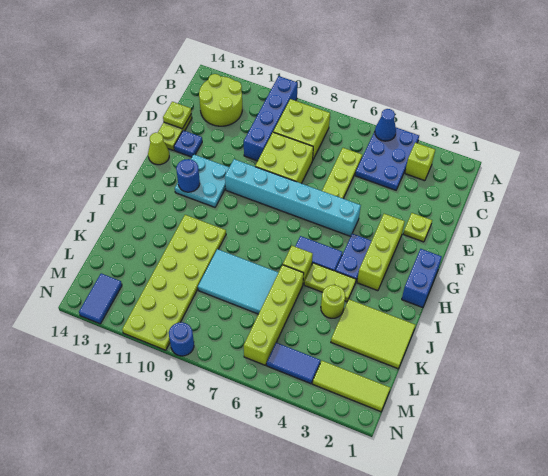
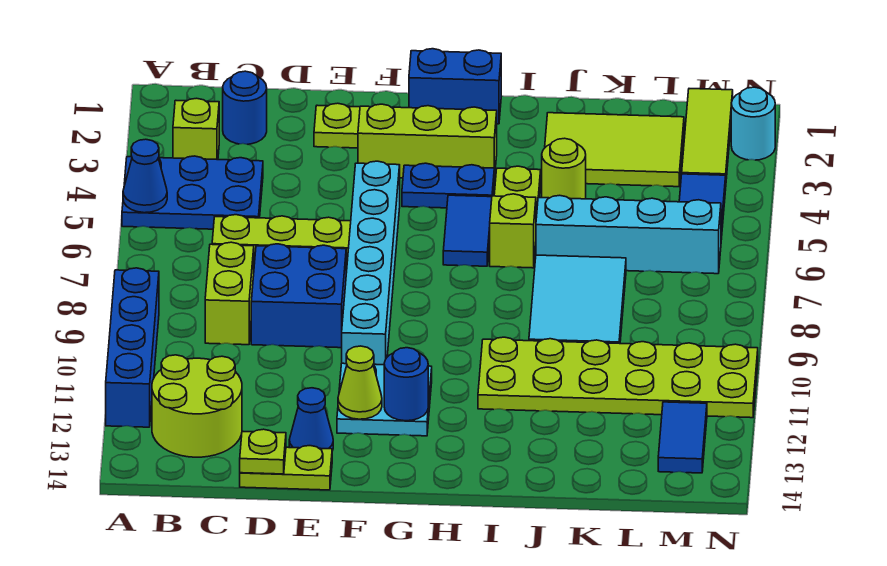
blue 1x4 brick [244,76,298,161] -> blue 1x4 brick turned to [106,268,159,427]
lime 2x2 brick [273,99,330,159] -> lime 1x2 brick [205,242,254,345]
lime 2x2 brick [255,132,313,183] -> blue 2x2 brick [251,244,346,348]
blue 1x1 plate [174,130,202,157] -> blue 1x1 cone [289,388,333,451]
lime 1x1 cone [148,133,169,165] -> lime 1x1 cone moved to [338,346,382,419]
lime 2x3 tile [331,299,415,369] -> lime 2x3 tile turned to [545,113,684,187]
lime 1x4 brick [244,265,304,365] -> cyan 1x4 brick [536,195,721,274]
blue 1x2 tile [79,273,122,324] -> blue 1x2 tile turned to [658,402,707,473]
none -> cyan 1x1 round brick [731,87,775,160]
blue 1x1 round brick [169,322,194,356] -> blue 1x1 round brick moved to [223,71,267,144]

